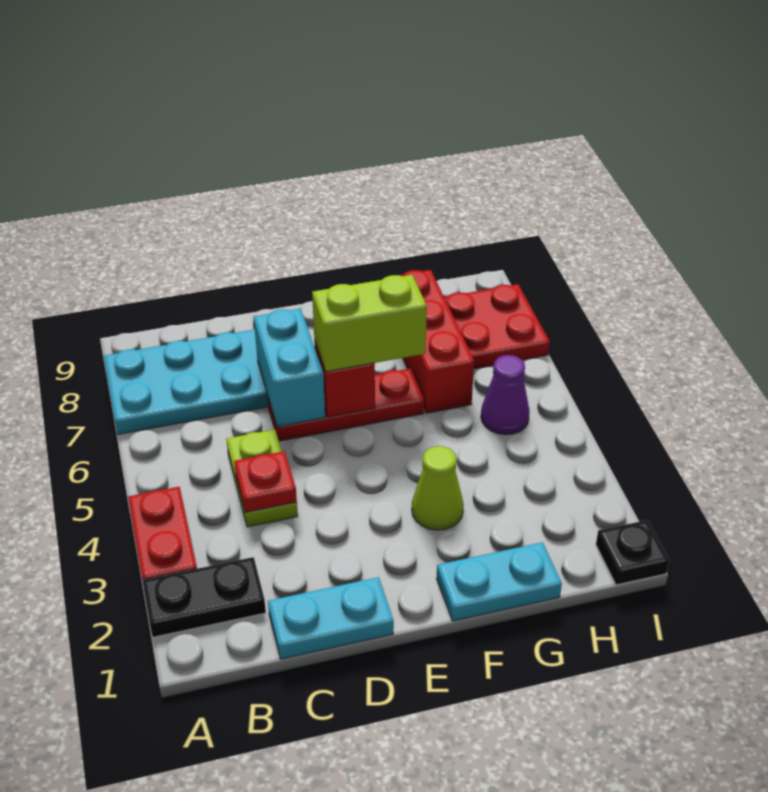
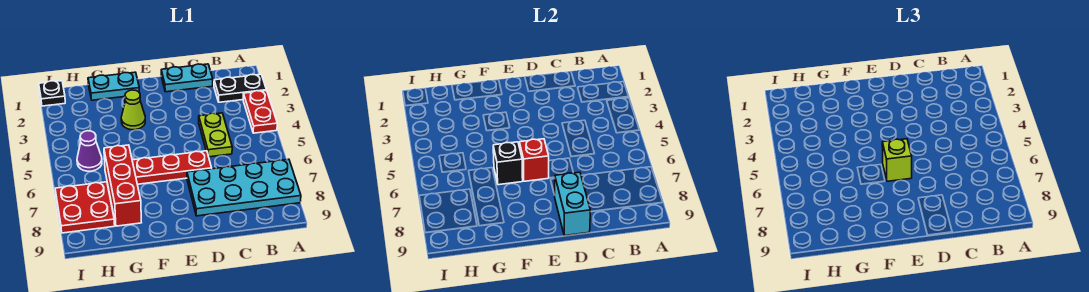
red 1x1 plate [234,451,297,512] -> none
cyan 1x2 brick [254,308,325,427] -> cyan 1x2 brick moved to [555,172,590,236]
lime 1x2 brick [312,275,427,372] -> lime 1x1 brick [882,139,912,181]
none -> black 1x1 brick [493,142,523,185]

